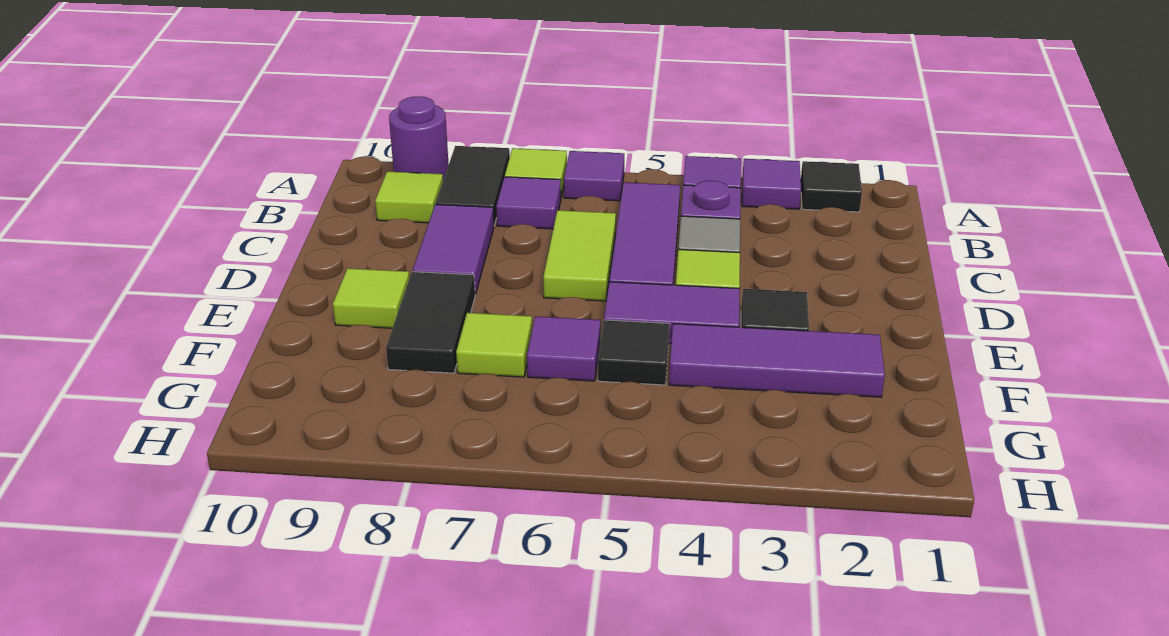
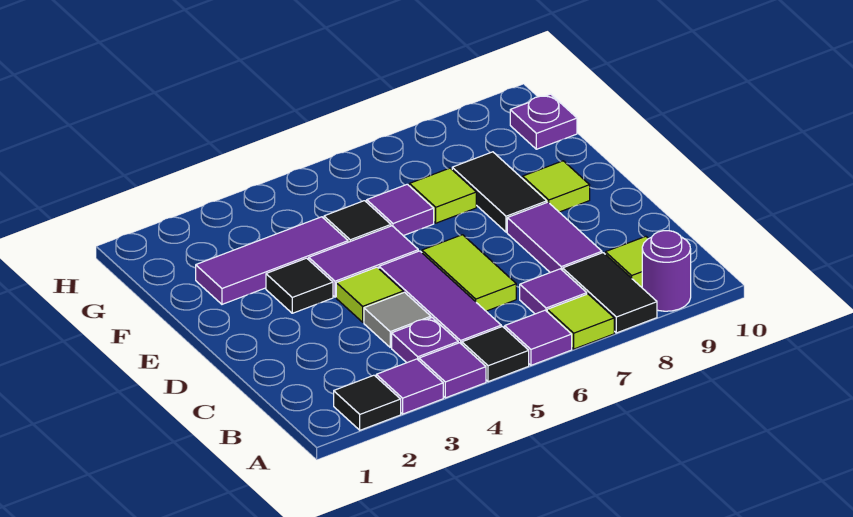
none -> black 1x1 tile [462,327,529,382]
none -> purple 1x1 plate [510,94,577,149]

